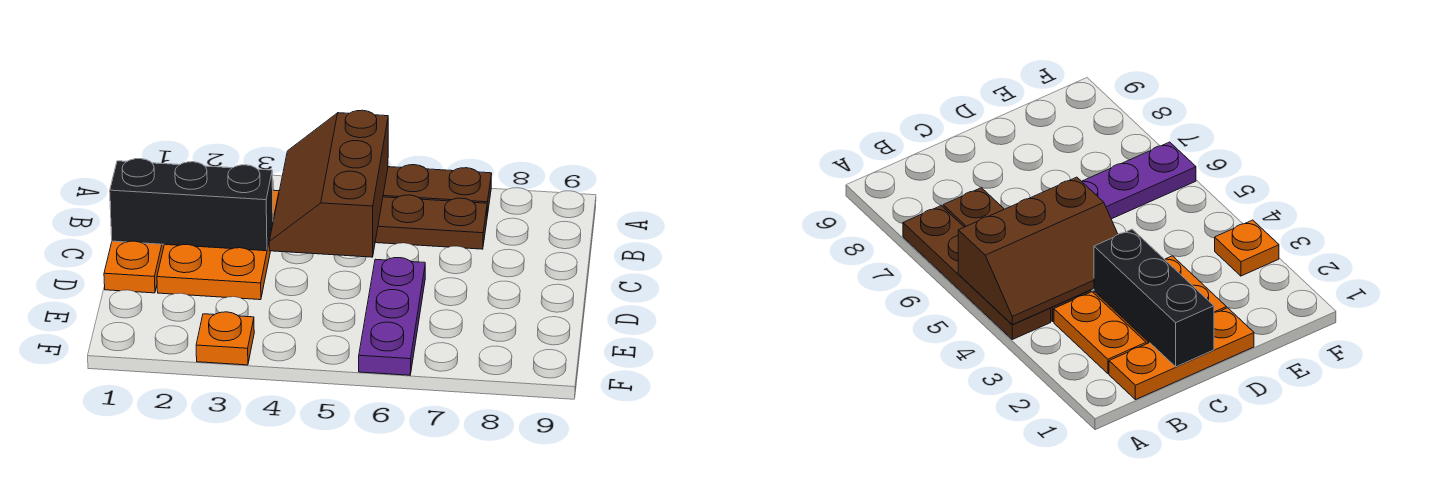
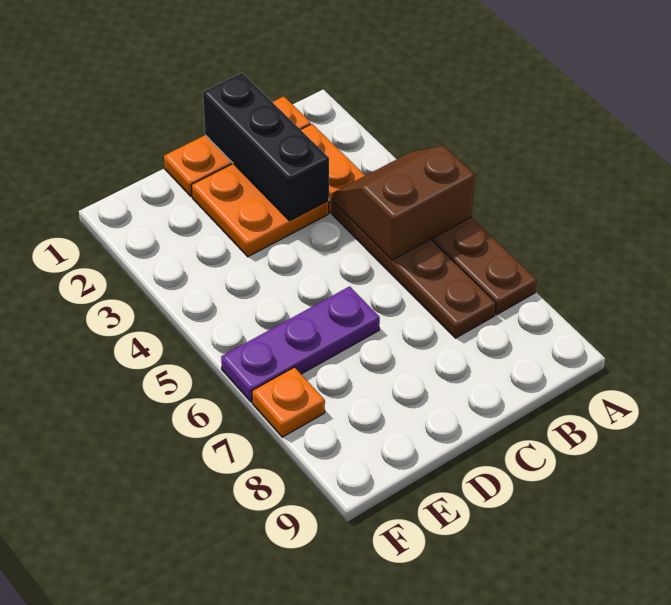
brown 2x3 slope [269,110,388,257] -> brown 2x2 slope [332,145,475,260]
orange 1x1 plate [196,312,254,365] -> orange 1x1 plate moved to [252,367,325,437]

